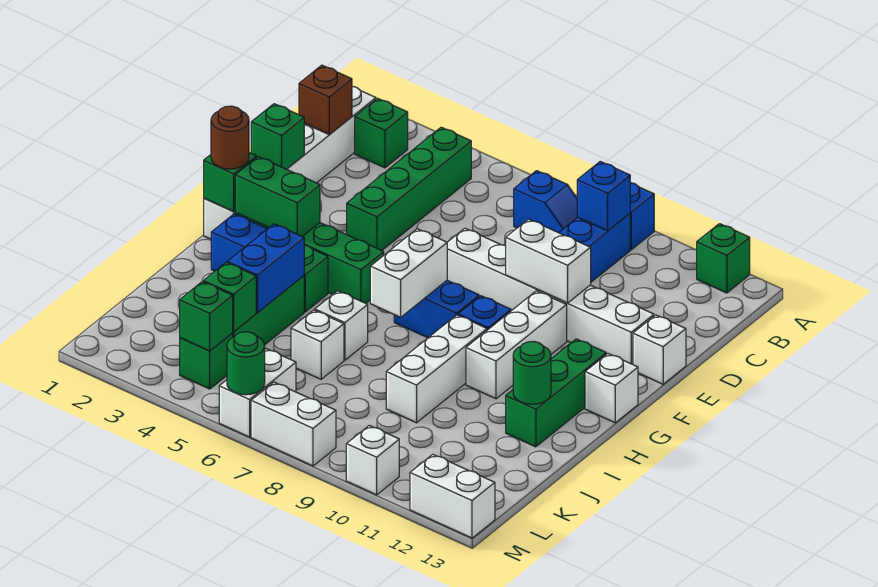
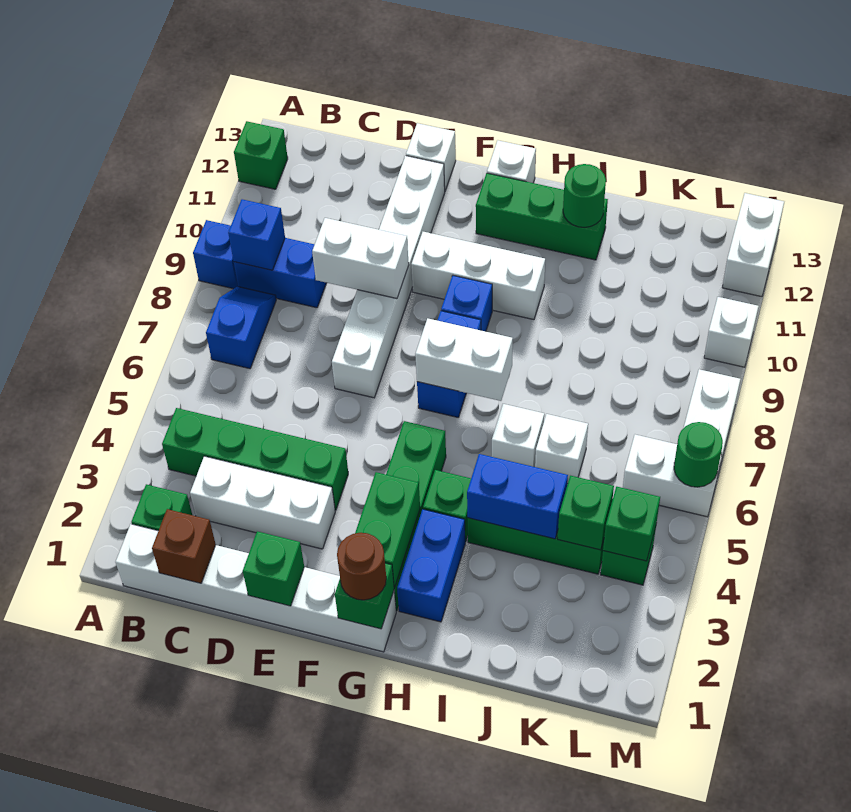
white 1x2 brick [506,219,591,303] -> white 1x2 brick turned to [312,218,409,299]
white 1x3 brick [386,315,487,423] -> white 1x3 brick moved to [190,456,335,549]

